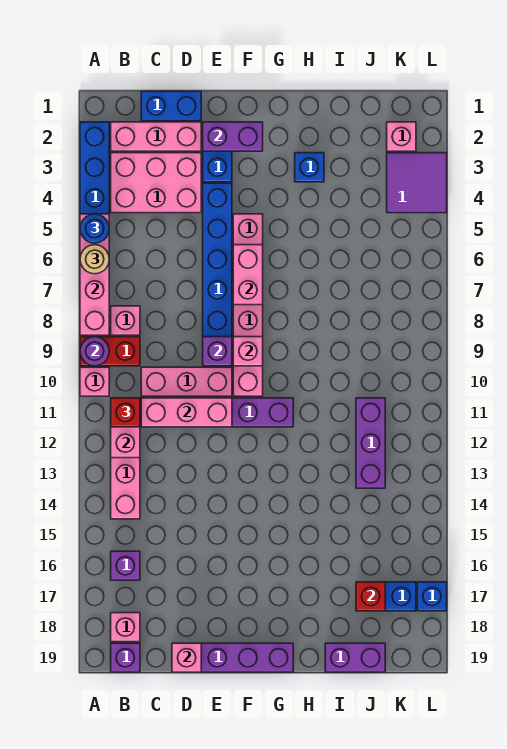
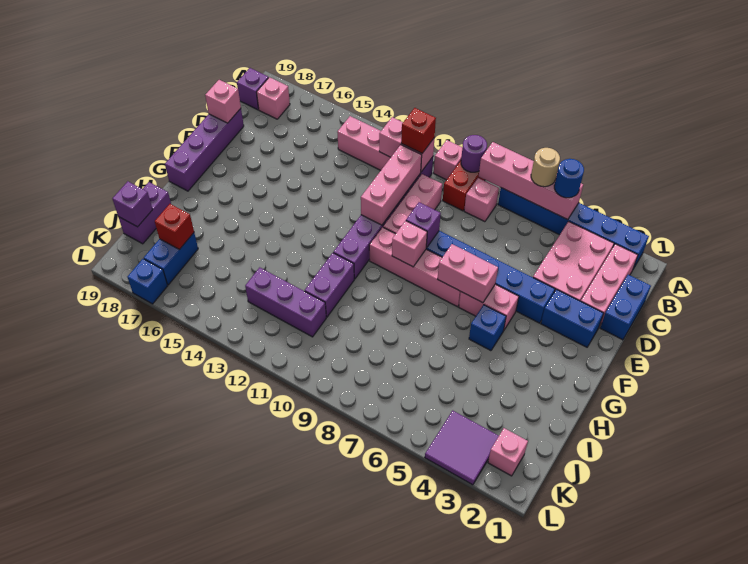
purple 1x1 brick [111,551,140,580] -> purple 1x1 brick moved to [113,181,153,227]
purple 1x2 brick [203,122,263,151] -> purple 1x2 brick moved to [305,253,354,317]
blue 1x1 brick [295,153,324,182] -> blue 1x1 brick moved to [469,305,506,351]

